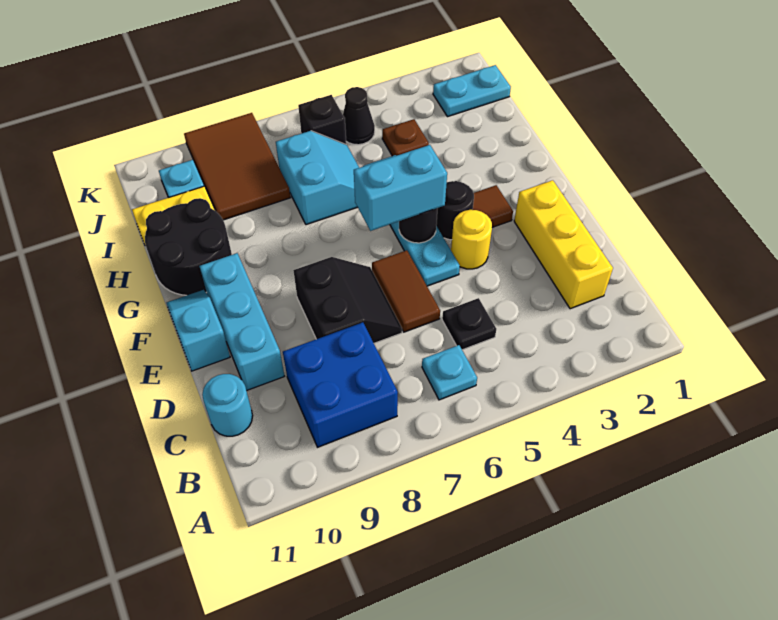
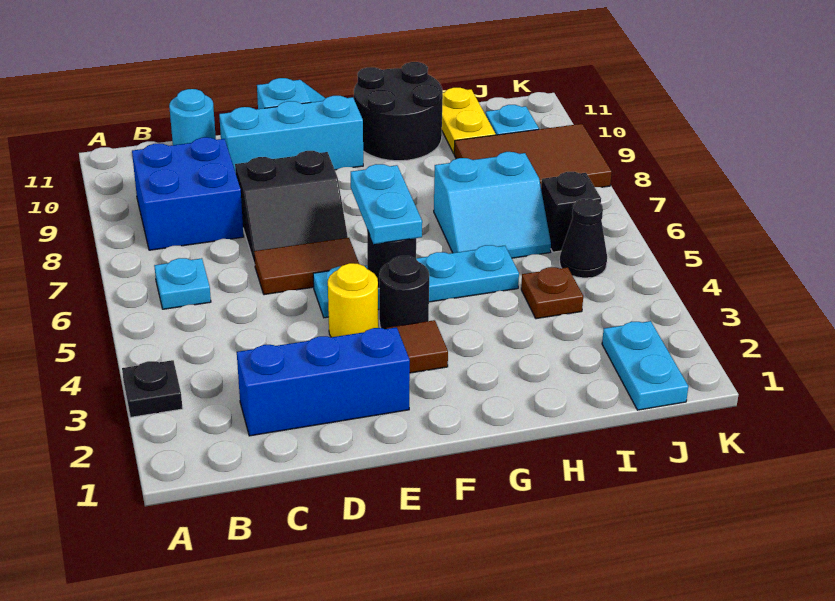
yellow 1x3 brick [514,180,613,309] -> blue 1x3 brick [237,327,410,436]
black 1x1 plate [442,298,496,350] -> black 1x1 plate moved to [122,360,183,417]
cyan 1x2 brick [354,145,447,231] -> cyan 1x2 plate [351,164,422,244]

